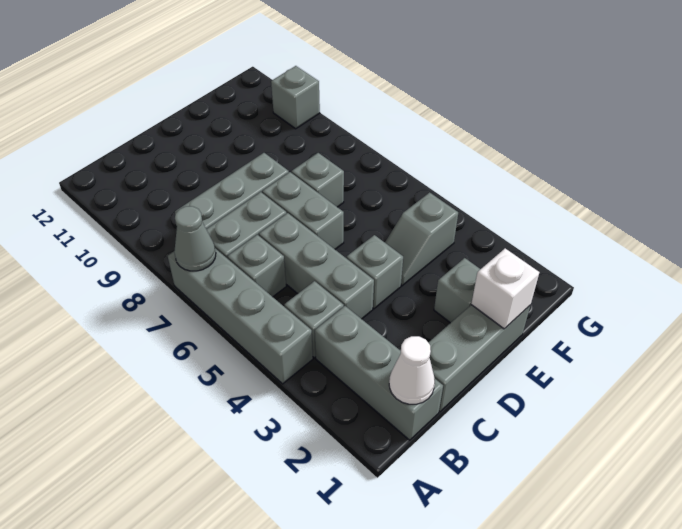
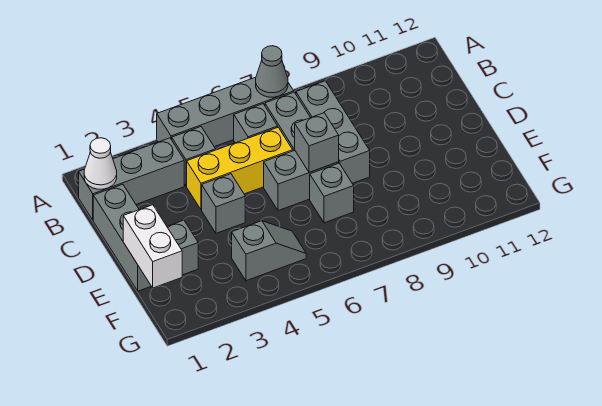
grey 1x3 brick [259,213,374,319] -> yellow 1x3 brick [187,128,293,210]
white 1x1 brick [471,248,539,329] -> white 1x2 brick [123,205,182,288]
grey 1x2 slope [385,192,458,286] -> grey 1x2 slope turned to [232,221,306,281]
grey 1x1 brick [271,66,320,129] -> grey 1x1 brick moved to [295,113,339,173]

